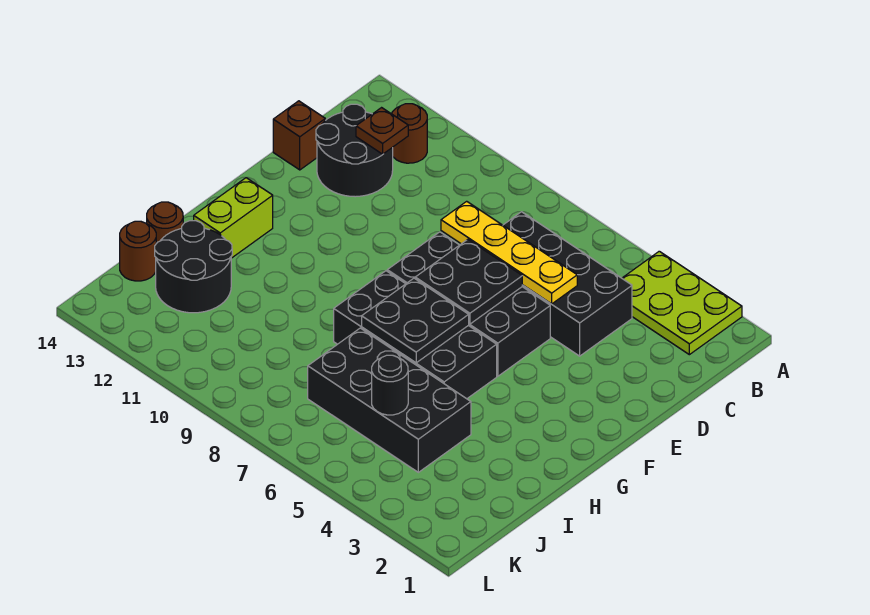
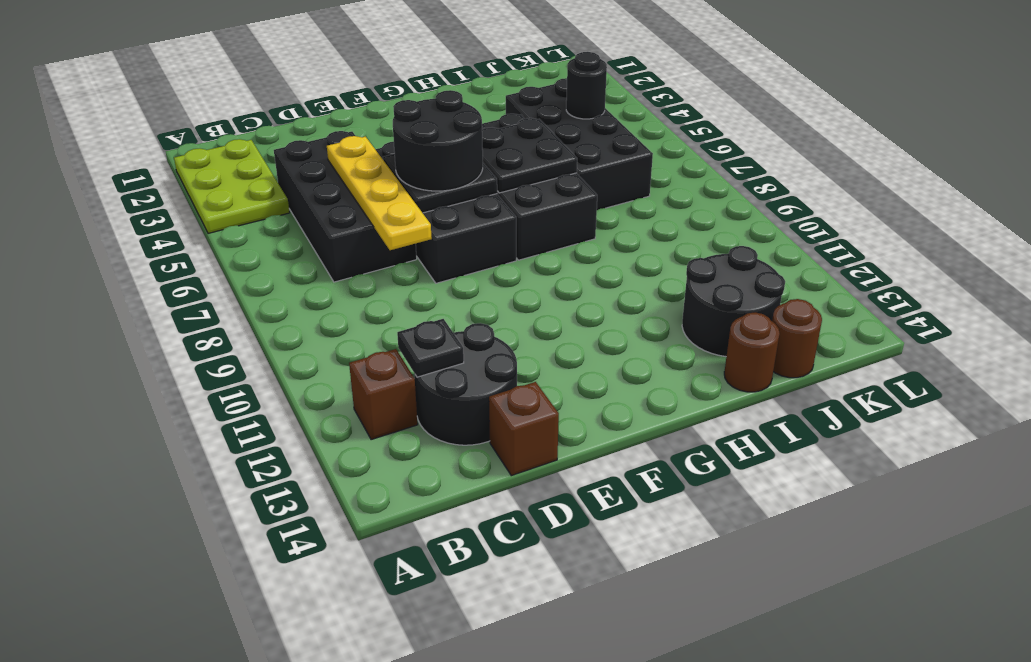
brown 1x1 round brick [392,104,427,163] -> brown 1x1 brick [349,349,418,440]
brown 1x1 plate [356,108,408,154] -> black 1x1 plate [397,319,464,377]
none -> black 2x2 round brick [393,90,483,191]
lime 1x2 brick [194,178,273,258] -> none

